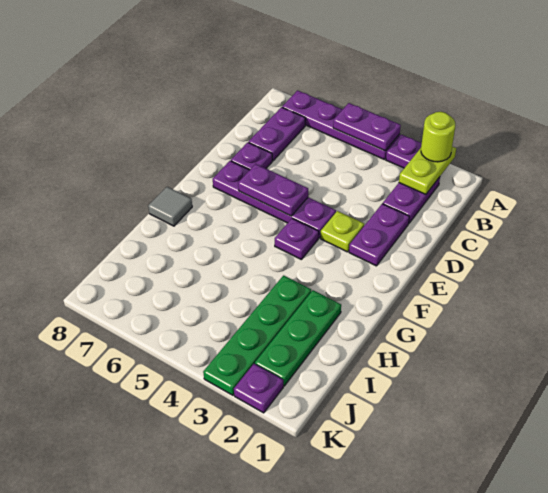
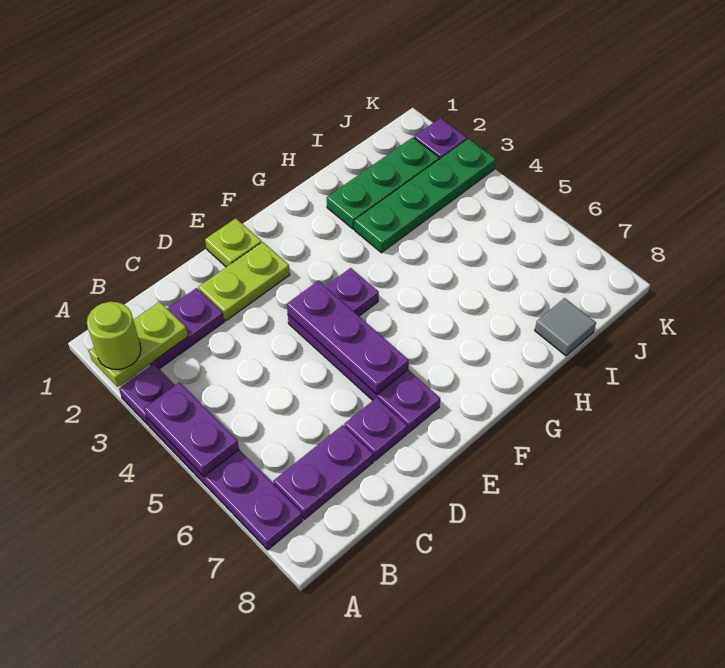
purple 1x2 plate [349,204,409,266] -> lime 1x2 plate [198,242,290,321]
lime 1x1 plate [321,211,364,252] -> lime 1x1 plate moved to [205,218,262,267]
purple 1x2 plate [238,164,308,216] -> purple 1x3 plate [287,281,409,394]
grey 1x1 tile [148,187,192,226] -> grey 1x1 tile moved to [535,298,596,356]

